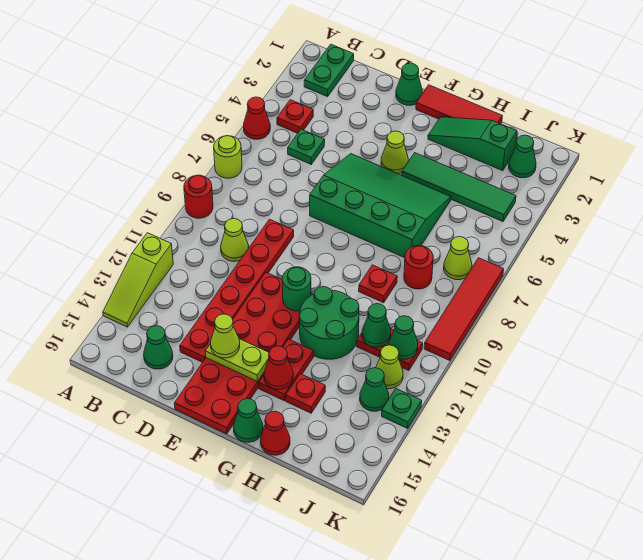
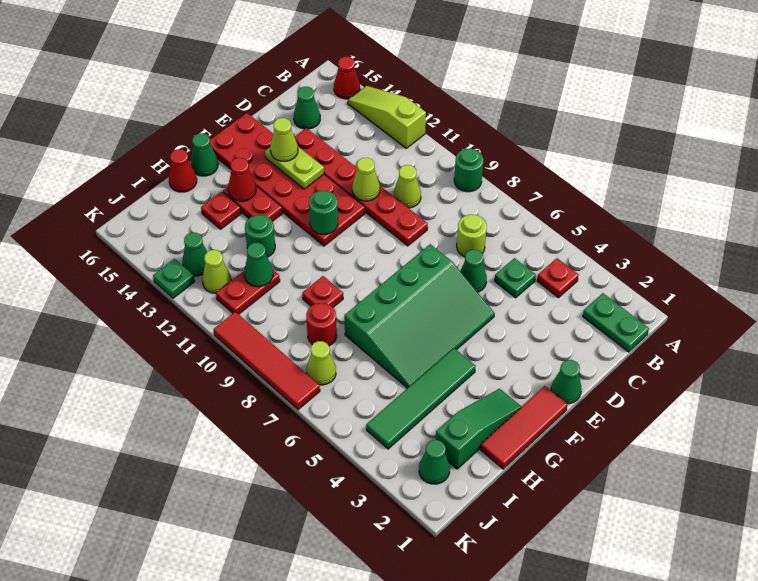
red 1x1 cone [243,97,270,139] -> red 1x1 cone moved to [334,57,360,99]
lime 1x1 round brick [214,136,242,178] -> lime 1x1 round brick moved to [457,215,487,257]
red 1x1 round brick [184,175,213,218] -> green 1x1 round brick [454,149,483,192]
lime 1x2 plate [205,339,269,382] -> lime 1x2 plate turned to [265,147,324,189]
lime 1x1 cone [381,131,408,173] -> lime 1x1 cone moved to [352,158,380,201]
green 2x2 round brick [299,287,359,359] -> green 1x1 round brick [245,215,275,257]
green 1x1 cone [389,316,418,359] -> green 1x1 cone moved to [460,250,487,292]

